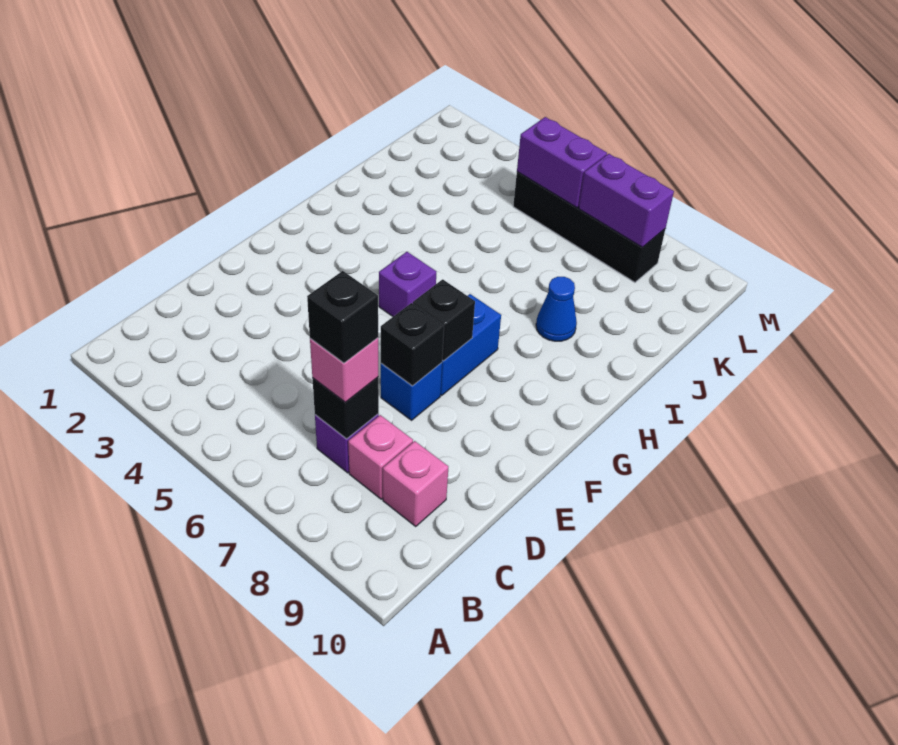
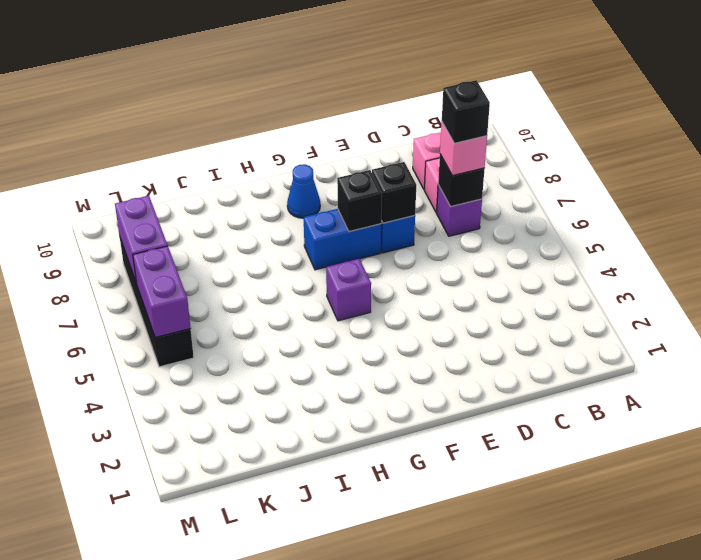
blue 1x1 cone [536,277,577,341] -> blue 1x1 cone moved to [287,164,320,218]

